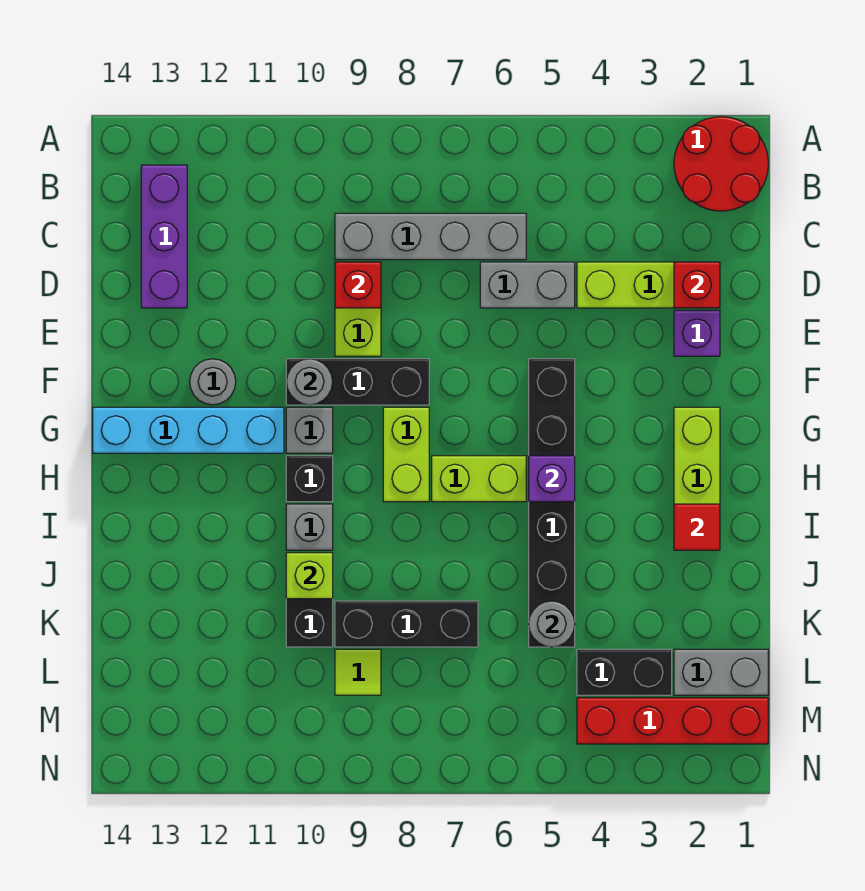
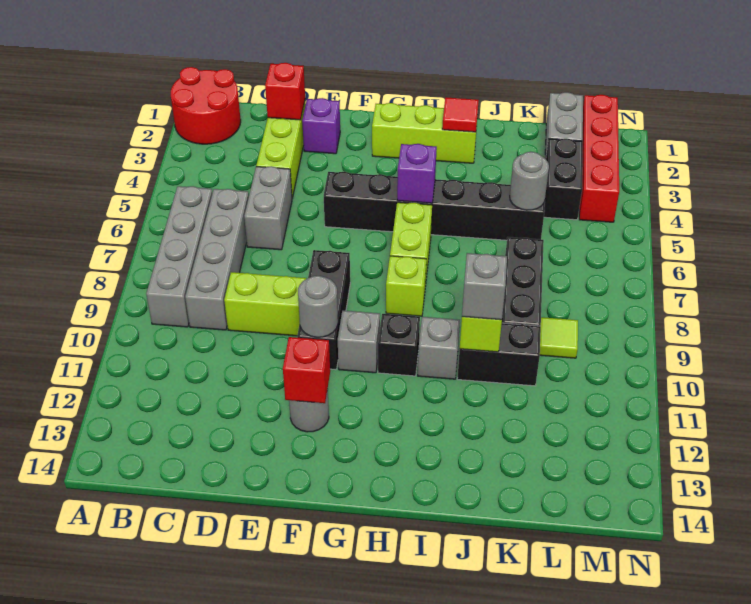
none -> grey 1x4 brick [146,186,212,327]
purple 1x3 brick [141,165,187,308] -> none
red 1x1 brick [335,262,381,308] -> red 1x1 brick moved to [283,337,330,403]
lime 1x2 brick [383,407,429,502] -> lime 1x1 brick [386,256,426,316]
cyan 1x4 brick [93,407,284,453] -> none
none -> grey 1x1 brick [462,253,507,320]

